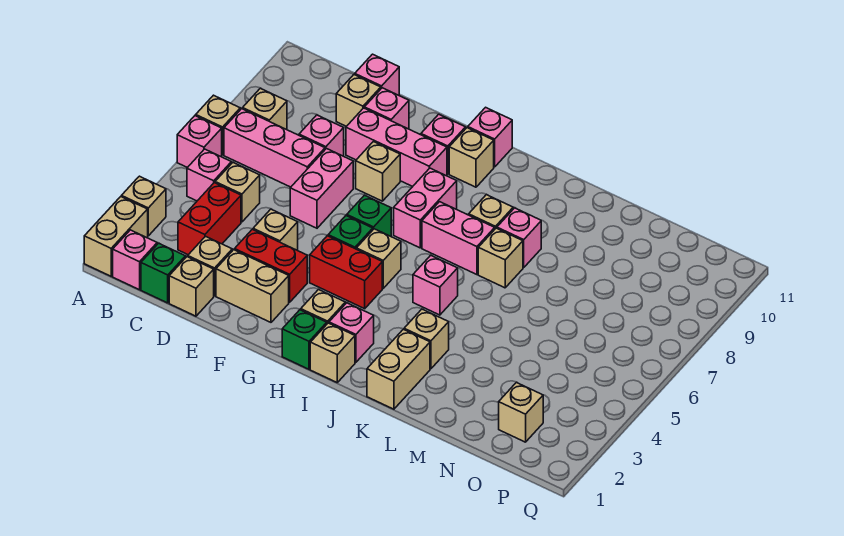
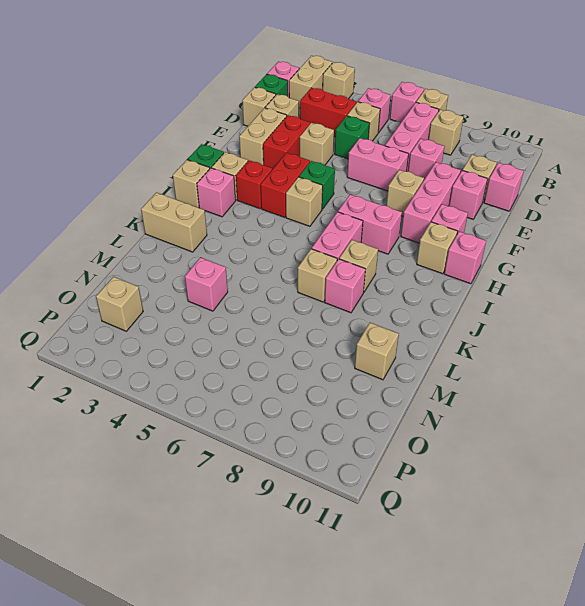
tan 1x2 brick [84,197,148,276] -> tan 1x2 brick turned to [289,56,332,108]
green 1x1 brick [347,195,391,236] -> green 1x1 brick moved to [335,116,370,159]
none -> red 1x1 brick [236,160,272,209]
pink 1x1 brick [413,255,458,315] -> pink 1x1 brick moved to [185,257,228,311]
tan 1x1 brick [404,309,449,369] -> tan 1x1 brick moved to [355,323,399,380]

